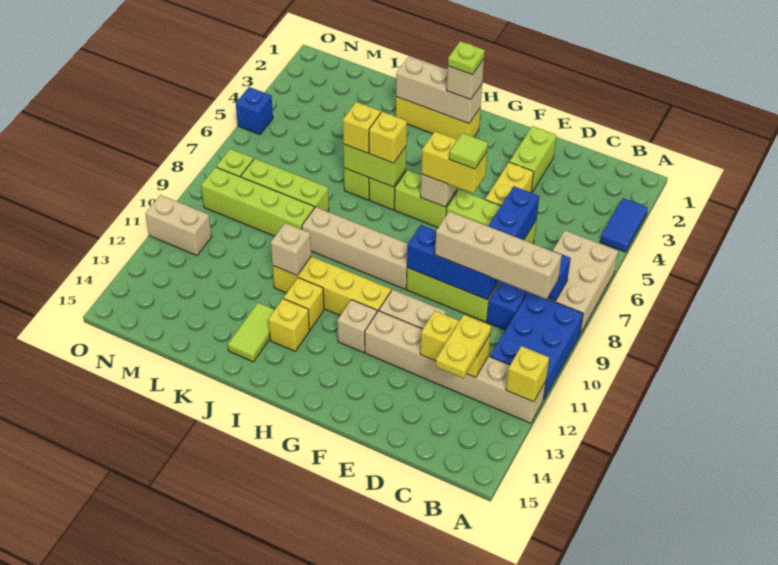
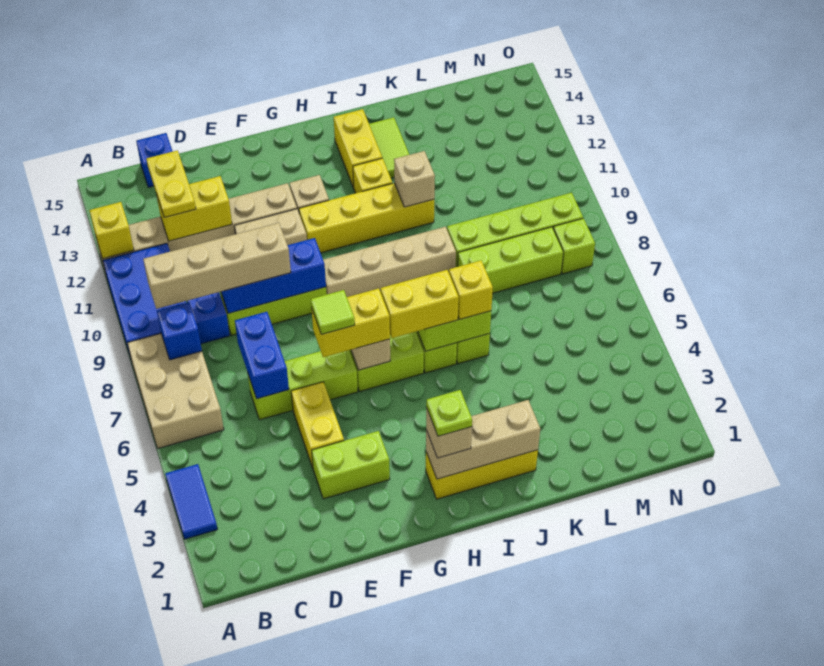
lime 1x2 brick [509,126,556,193] -> lime 1x2 brick turned to [312,431,390,499]
yellow 1x1 brick [369,112,407,163] -> yellow 1x2 brick [381,270,459,338]
yellow 1x1 brick [268,299,309,351] -> yellow 1x2 brick [334,109,382,188]
tan 1x2 brick [145,195,212,256] -> none
blue 1x1 brick [236,87,273,135] -> blue 1x1 brick moved to [136,133,173,187]

